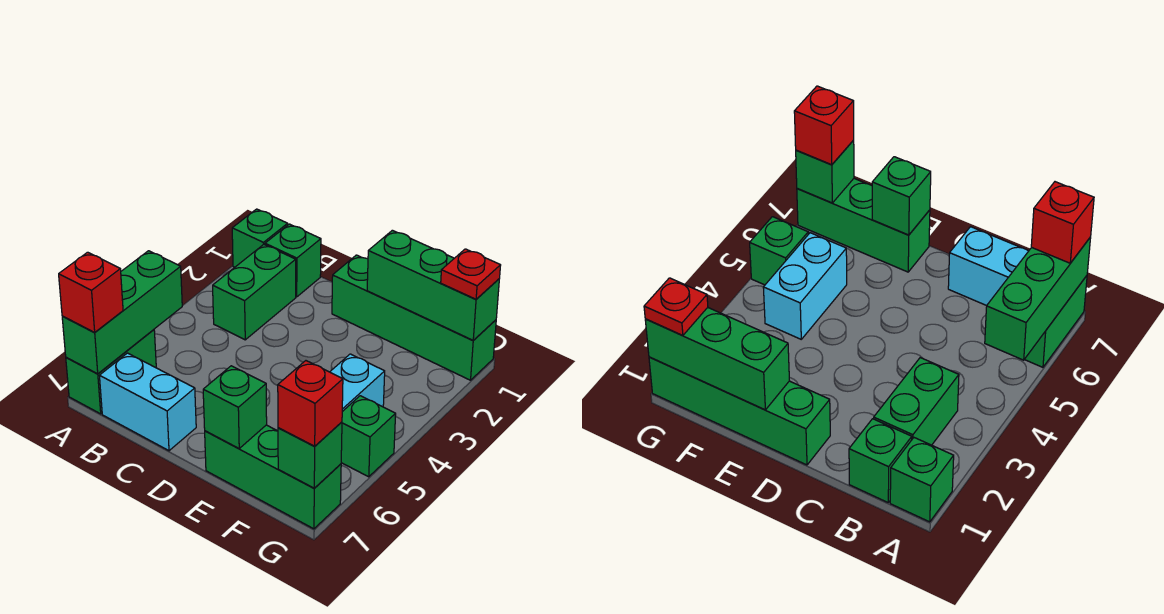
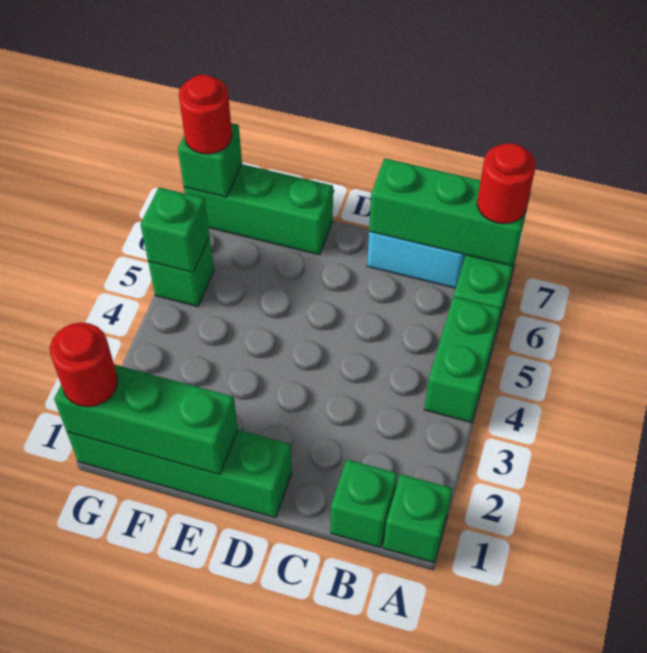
green 1x3 brick [62,251,182,374] -> green 1x3 brick turned to [369,158,531,266]
red 1x1 brick [59,252,123,333] -> red 1x1 round brick [477,143,536,224]
green 1x2 brick [213,245,296,340] -> green 1x2 brick moved to [424,297,501,422]
green 1x1 brick [203,366,267,449] -> green 1x1 brick moved to [140,187,209,273]
cyan 1x2 brick [330,354,385,412] -> none
red 1x1 plate [441,249,501,299] -> red 1x1 round brick [50,323,118,407]
red 1x1 brick [278,361,343,446] -> red 1x1 round brick [179,75,232,154]

